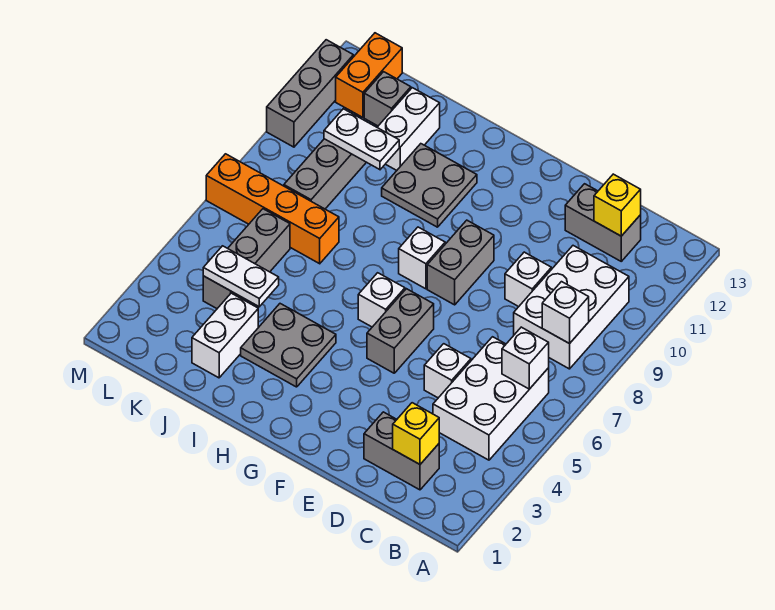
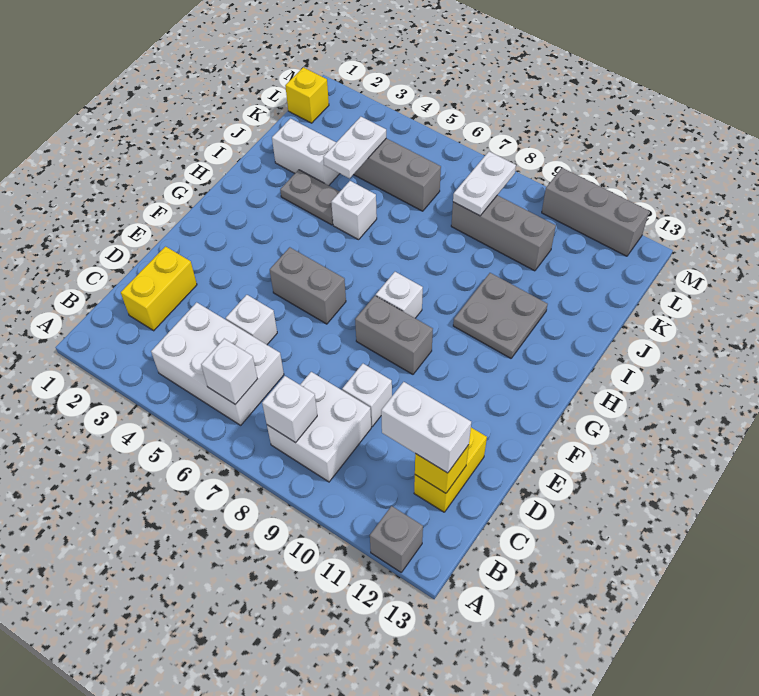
white 2x3 brick [514,246,629,369] -> white 2x2 brick [267,372,371,482]
grey 1x2 brick [364,412,439,490] -> yellow 1x2 brick [121,247,197,331]
yellow 1x1 brick [393,403,439,464] -> yellow 1x1 brick moved to [285,67,329,123]
grey 1x2 brick [565,184,641,261] -> yellow 1x2 brick [414,428,487,512]
white 1x1 brick [358,273,405,327] -> white 1x1 brick moved to [331,181,377,240]
grey 2x2 plate [241,304,336,387] -> grey 1x2 plate [280,170,340,225]
orange 1x4 brick [206,154,339,264] -> none
white 1x2 plate [324,109,399,170] -> white 1x2 plate moved to [453,152,516,216]
white 1x2 brick [377,88,440,170] -> white 1x2 brick moved to [381,382,471,473]
grey 1x1 brick [364,72,411,126] -> grey 1x1 brick moved to [370,506,423,572]
orange 1x2 brick [336,33,402,117] -> none

